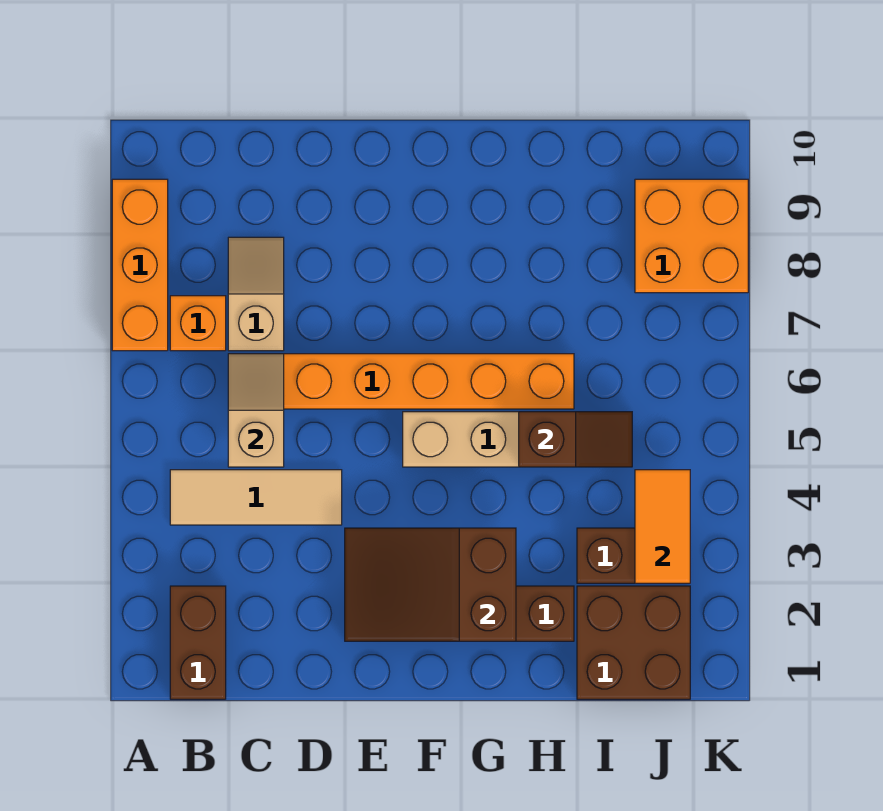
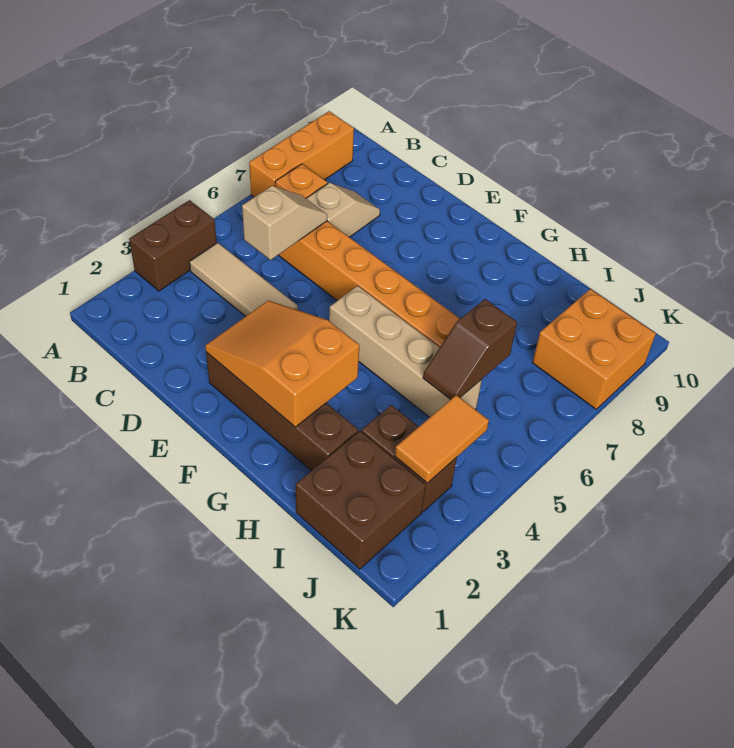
brown 1x2 brick [170,586,226,699] -> brown 1x2 brick moved to [129,200,217,291]
brown 2x3 slope [345,528,516,641] -> orange 2x3 slope [205,300,359,427]
brown 1x2 slope [519,412,632,467] -> brown 1x2 slope turned to [423,299,517,400]

